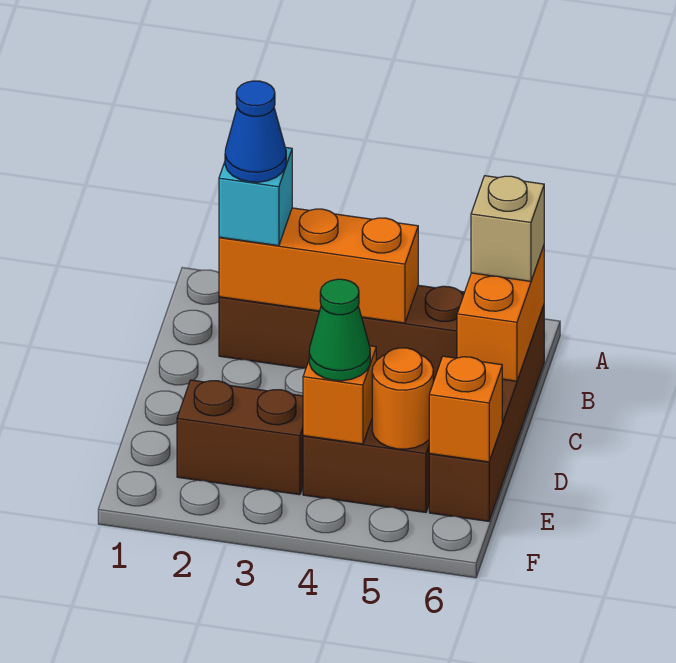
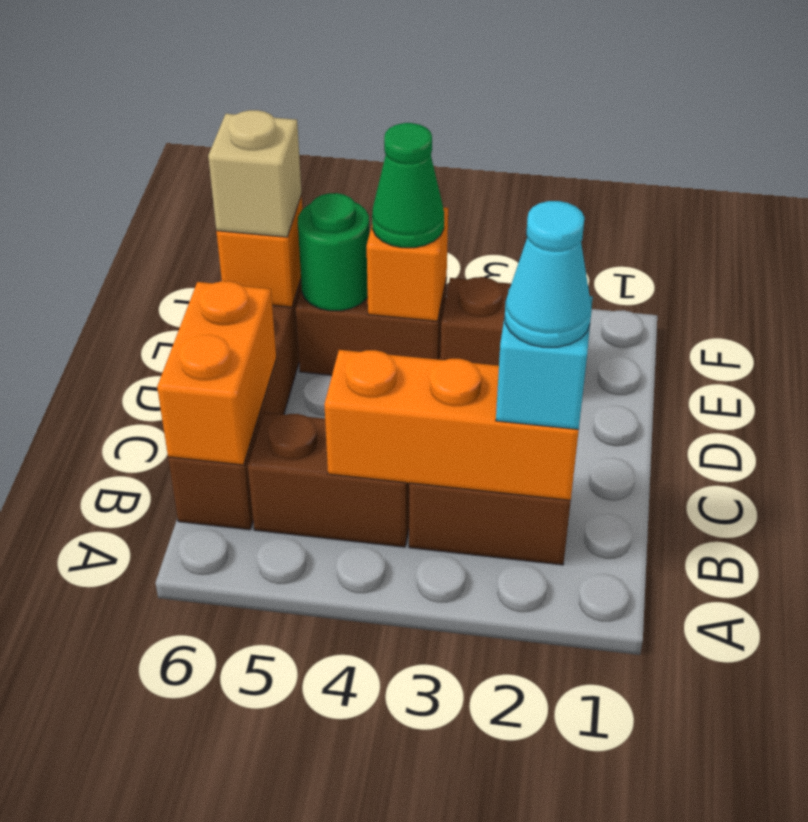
blue 1x1 cone [225,81,286,182] -> cyan 1x1 cone [505,201,592,347]
tan 1x1 brick [471,176,544,281] -> tan 1x1 brick moved to [208,110,301,237]
orange 1x1 round brick [372,348,433,449] -> green 1x1 round brick [298,193,369,311]

